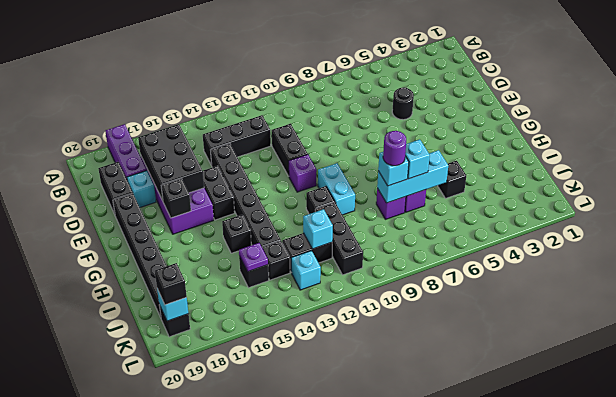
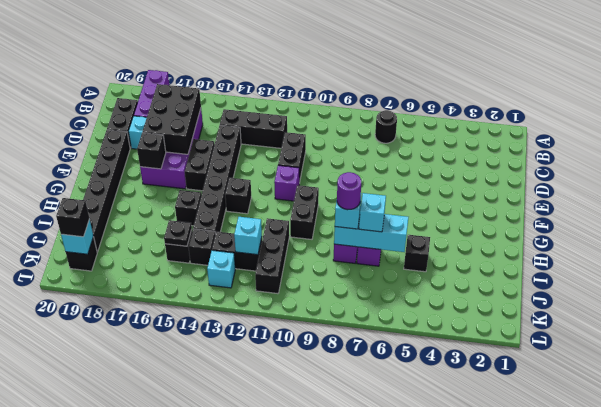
black 1x1 round brick [392,87,414,120] -> black 1x1 round brick moved to [375,110,397,143]
cyan 1x2 brick [318,163,355,215] -> black 1x2 brick [290,185,319,239]
black 1x1 brick [306,186,335,214] -> black 1x1 brick moved to [225,178,251,214]
purple 1x1 plate [239,243,268,272] -> black 1x1 plate [164,220,192,246]

